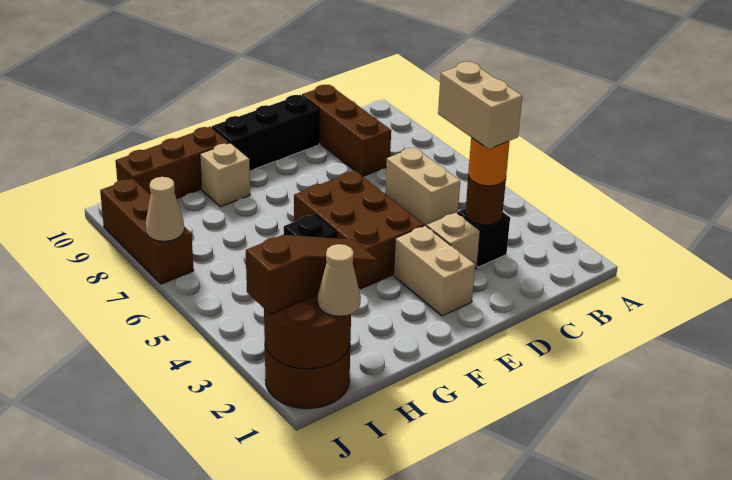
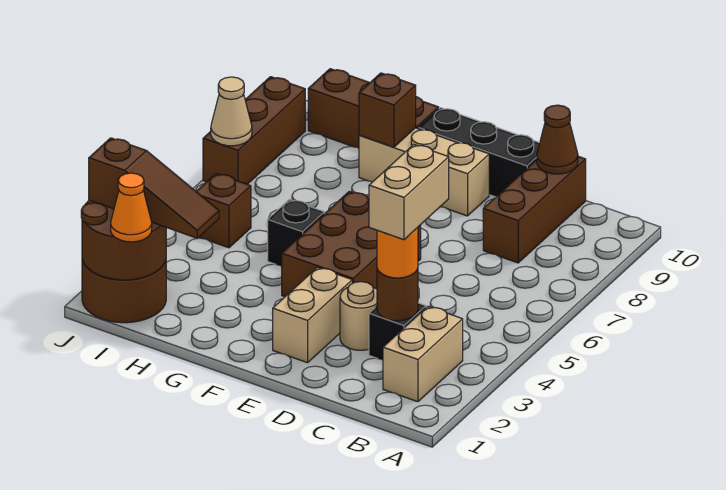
tan 1x2 brick [385,147,460,226] -> tan 1x2 brick moved to [383,306,463,402]
none -> brown 1x1 cone [537,105,578,174]
tan 1x1 brick [427,213,480,269] -> tan 1x1 round brick [340,282,377,350]
tan 1x1 brick [200,143,250,207] -> tan 1x3 brick [359,128,489,216]
none -> brown 1x1 brick [359,73,416,147]
tan 1x1 cone [318,244,361,316] -> orange 1x1 cone [111,173,152,242]
none -> brown 1x1 brick [196,174,251,248]

